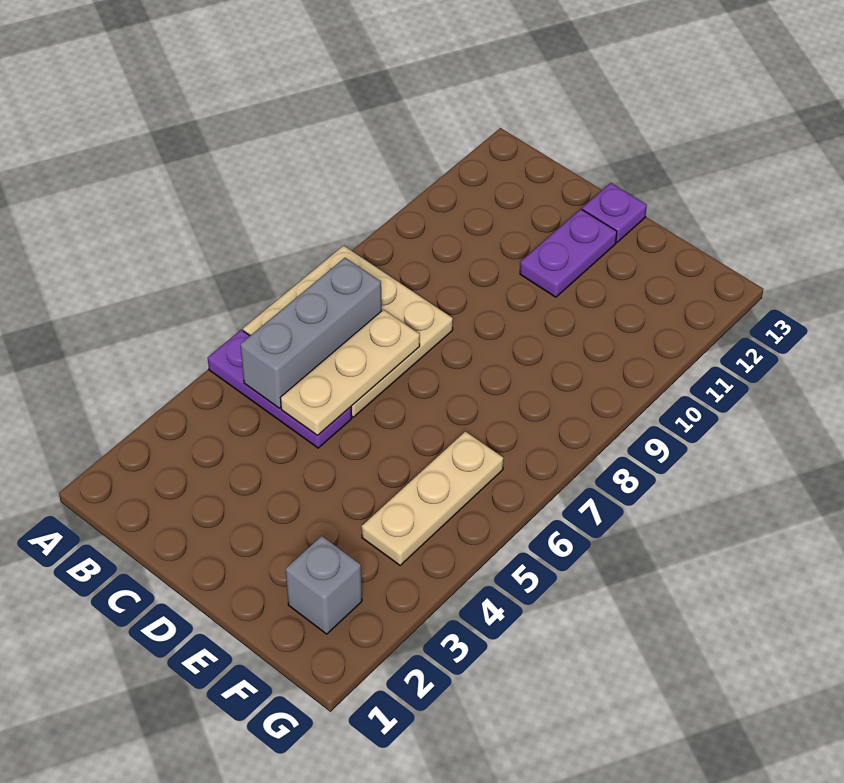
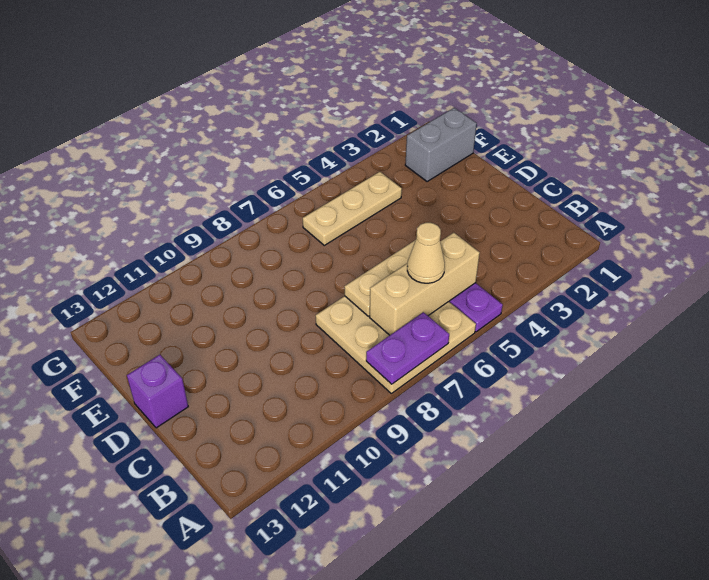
grey 1x3 brick [240,258,382,408] -> tan 1x3 brick [370,233,480,335]
none -> tan 1x1 cone [407,223,445,283]
purple 1x2 plate [520,209,617,297] -> purple 1x2 plate moved to [366,312,449,384]
purple 1x1 plate [582,183,647,242] -> purple 1x1 brick [127,355,188,428]
grey 1x1 brick [286,536,362,634] -> grey 1x2 brick [405,108,477,182]

